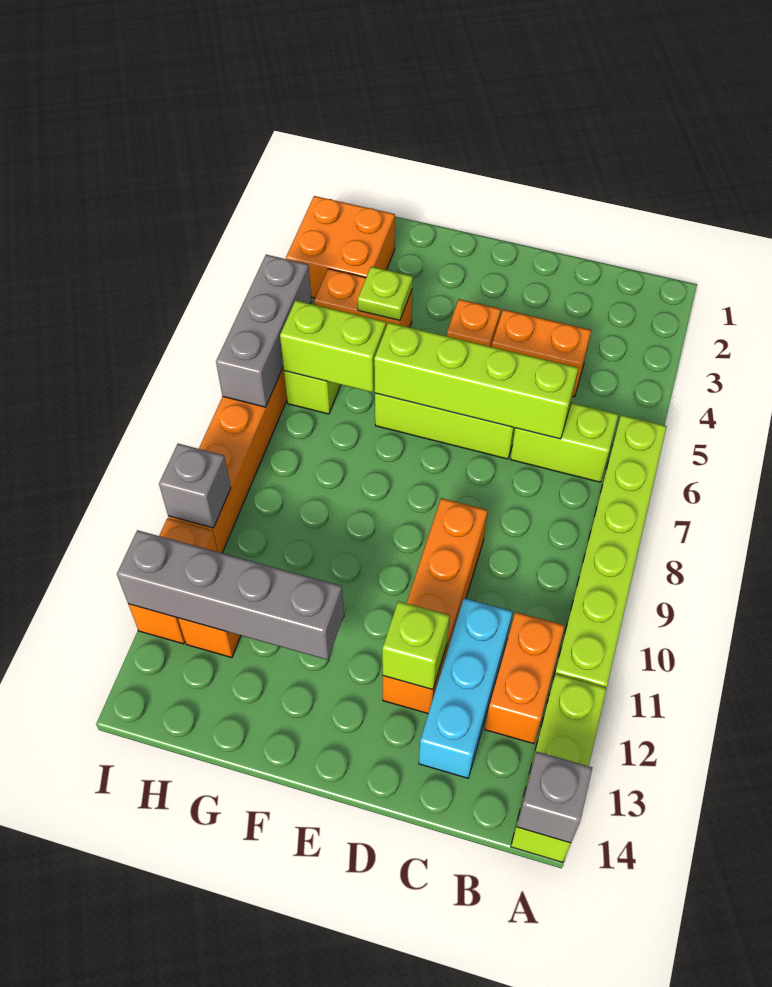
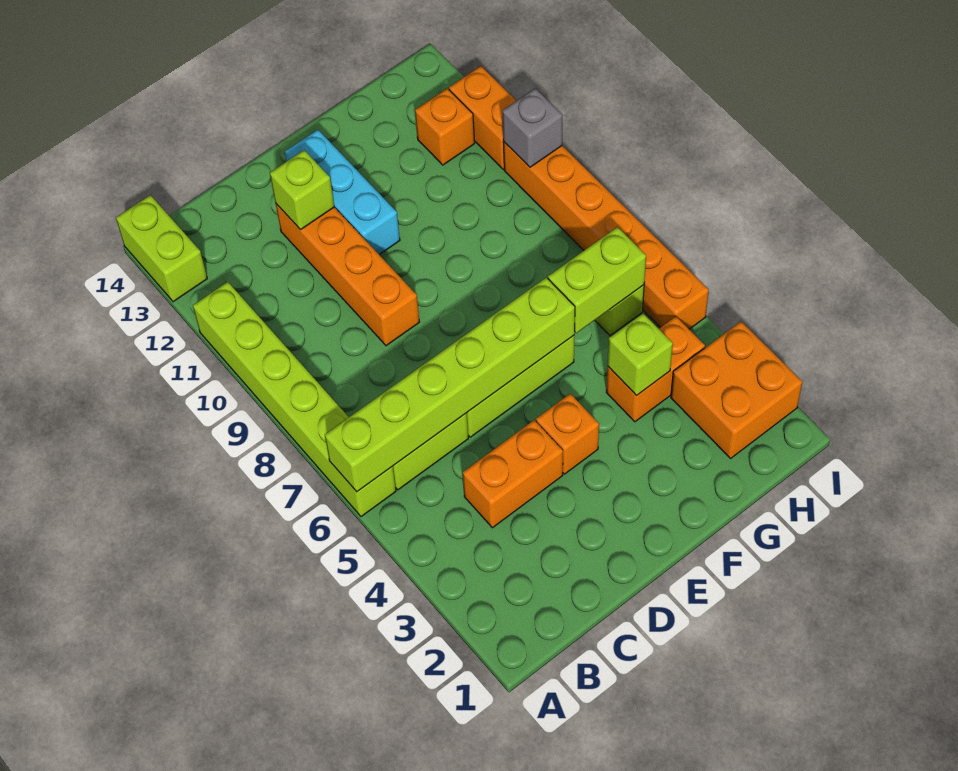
lime 1x3 brick [511,674,607,862] -> lime 1x2 brick [116,195,207,302]
grey 1x1 brick [517,752,592,843] -> none
orange 1x2 brick [485,612,565,744] -> none
lime 1x4 brick [374,322,578,439] -> lime 1x6 brick [325,277,575,492]
cyan 1x3 brick [419,598,513,778] -> cyan 1x3 brick moved to [285,130,400,255]
grey 1x4 brick [117,530,344,660] -> none
lime 1x1 plate [358,267,413,320] -> lime 1x1 brick [608,314,673,396]
grey 1x3 brick [216,255,311,407] -> none

